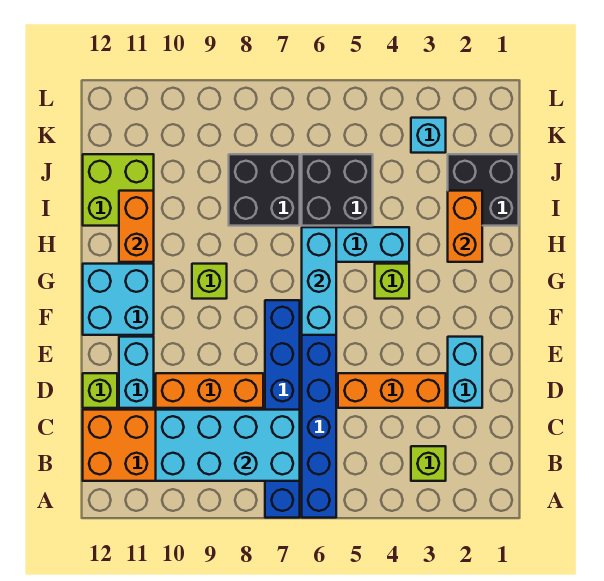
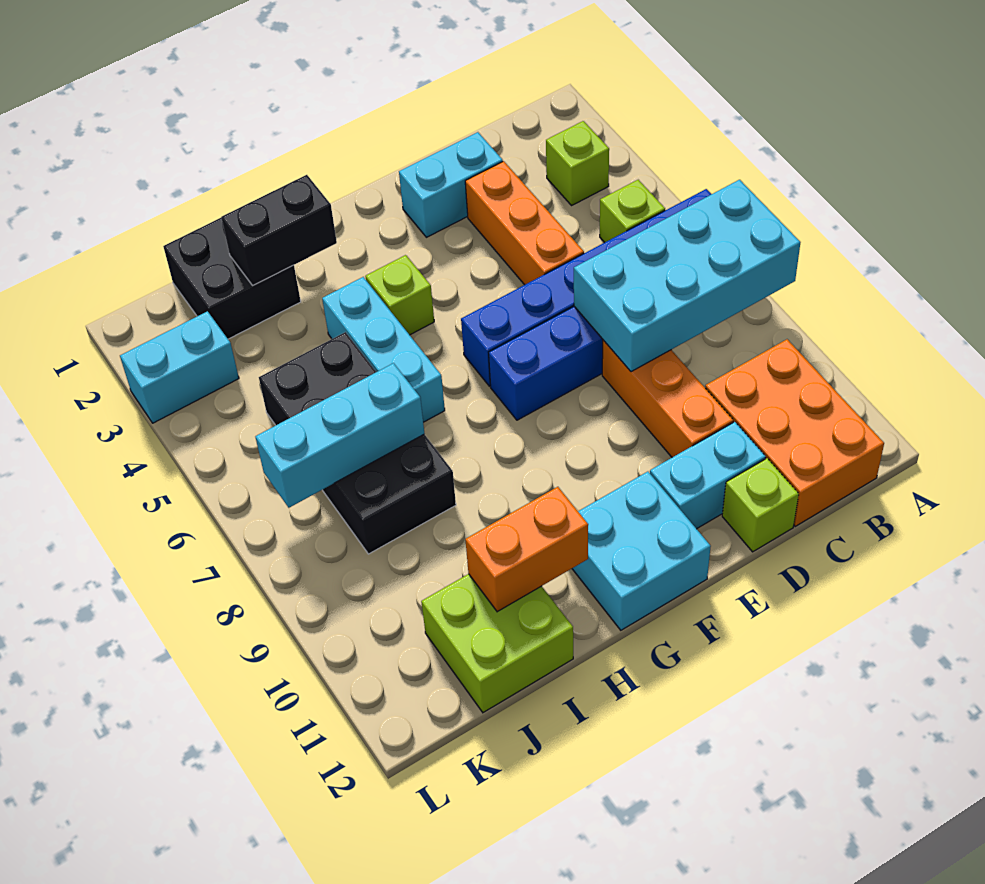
cyan 2x4 brick [156,410,300,481] -> cyan 2x4 brick turned to [574,180,800,372]
cyan 1x3 brick [302,227,336,335] -> cyan 1x3 brick moved to [255,363,424,508]
lime 1x1 brick [192,264,227,299] -> lime 1x1 brick moved to [600,180,665,243]
orange 1x2 brick [448,191,482,262] -> black 1x2 brick [221,175,337,285]
cyan 1x1 brick [411,118,446,153] -> cyan 1x2 brick [120,311,239,423]

